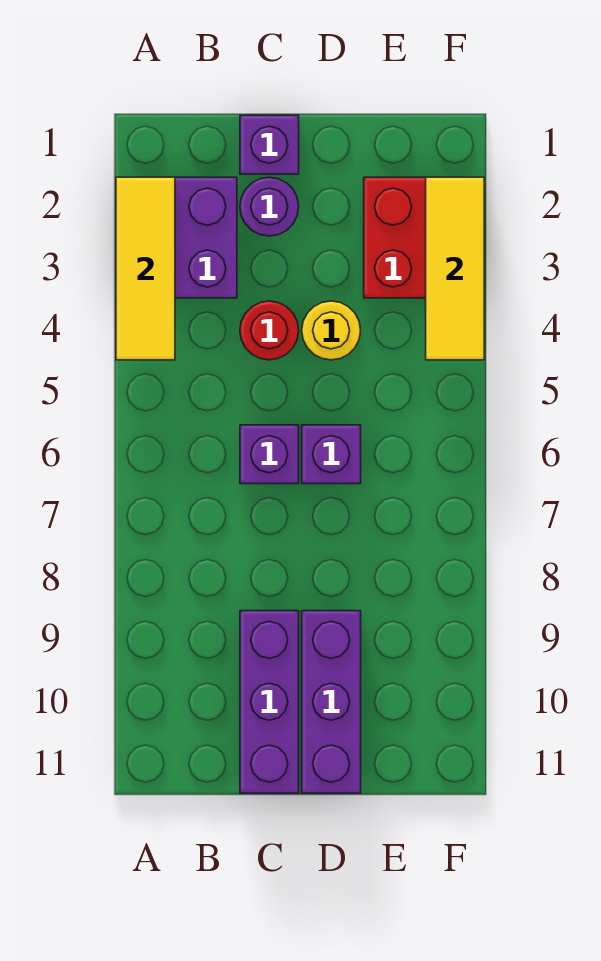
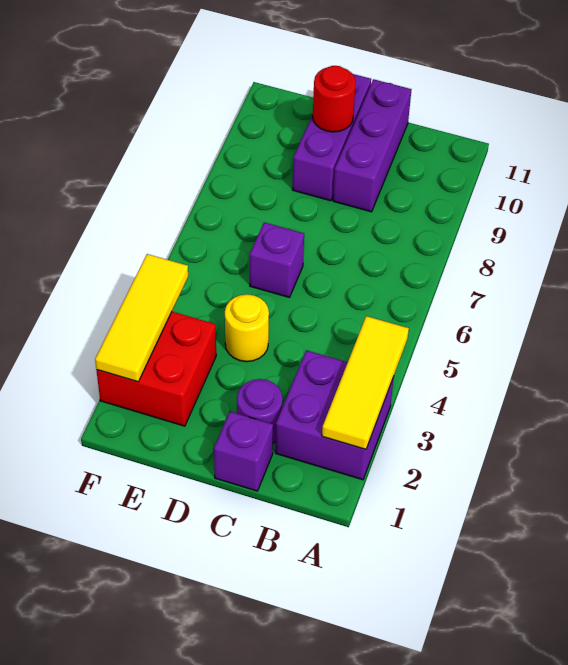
red 1x1 round brick [240,301,299,360] -> red 1x1 round brick moved to [313,66,356,132]
purple 1x1 brick [240,425,299,484] -> none

